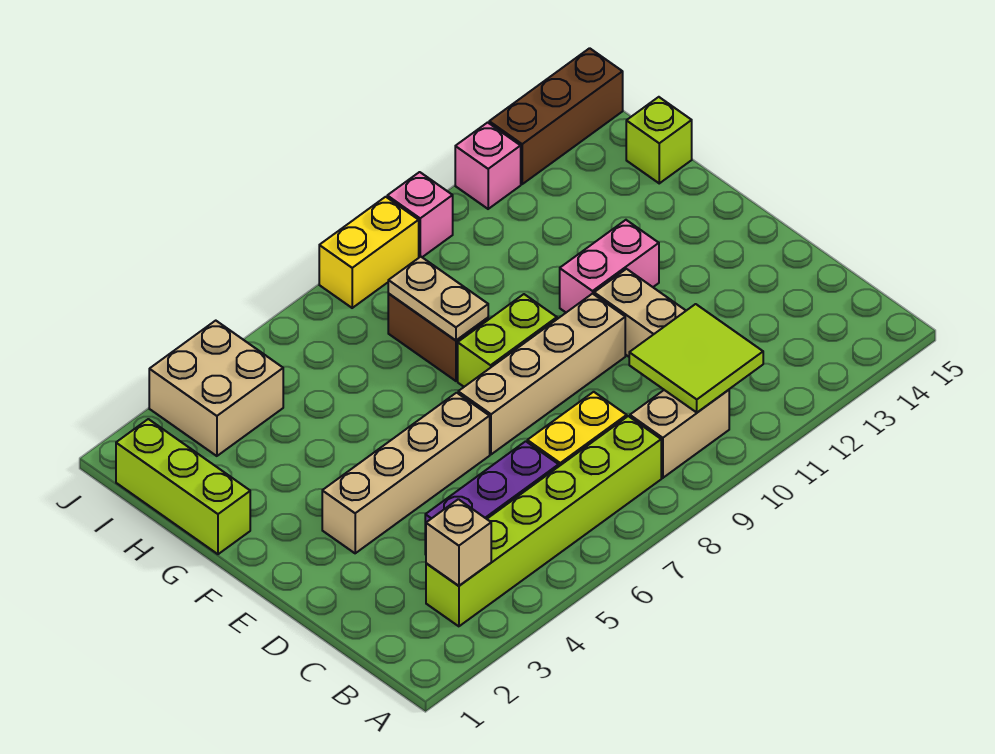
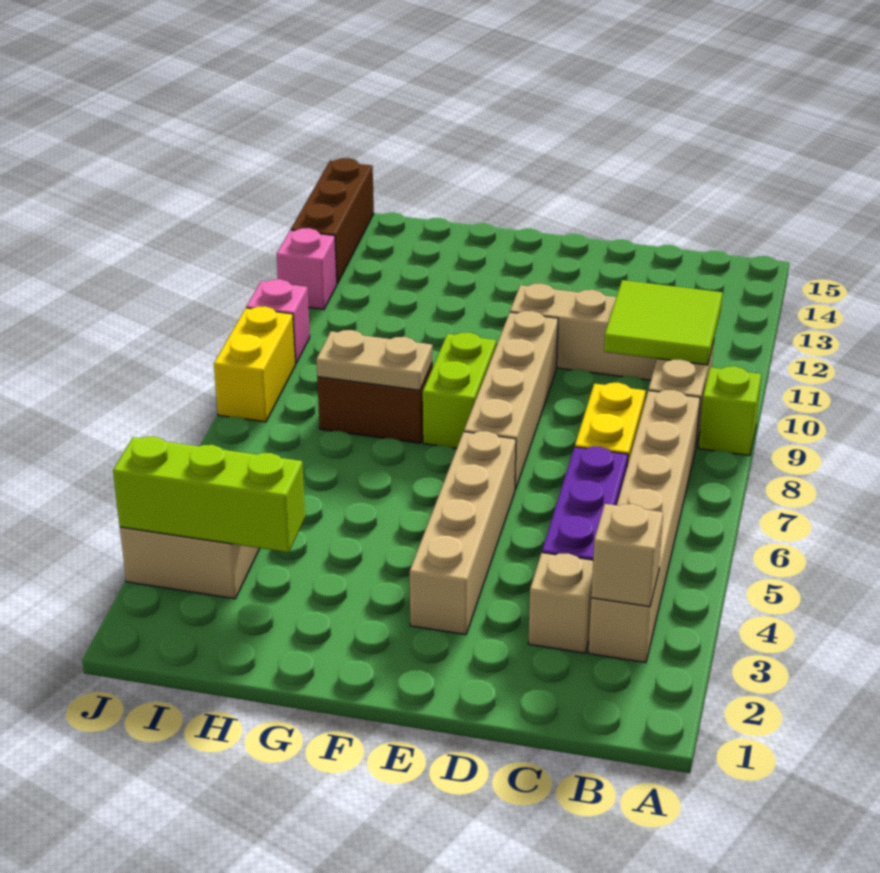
lime 1x6 brick [426,416,661,626] -> tan 1x6 brick [588,390,700,663]
none -> tan 1x1 brick [528,553,593,653]
pink 1x2 brick [560,220,659,312] -> none
lime 1x3 brick [116,419,250,554] -> lime 1x3 brick moved to [113,437,305,552]
lime 1x1 brick [626,97,692,183] -> lime 1x1 brick moved to [699,366,761,456]

